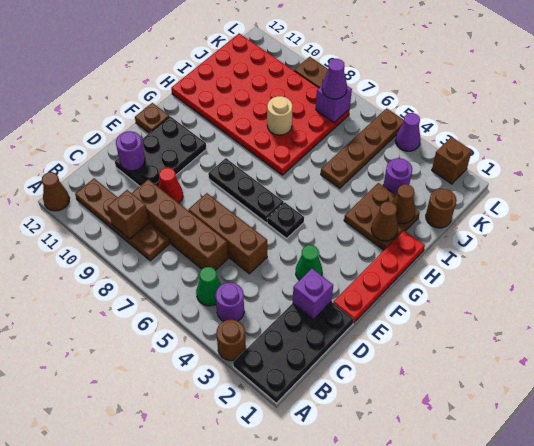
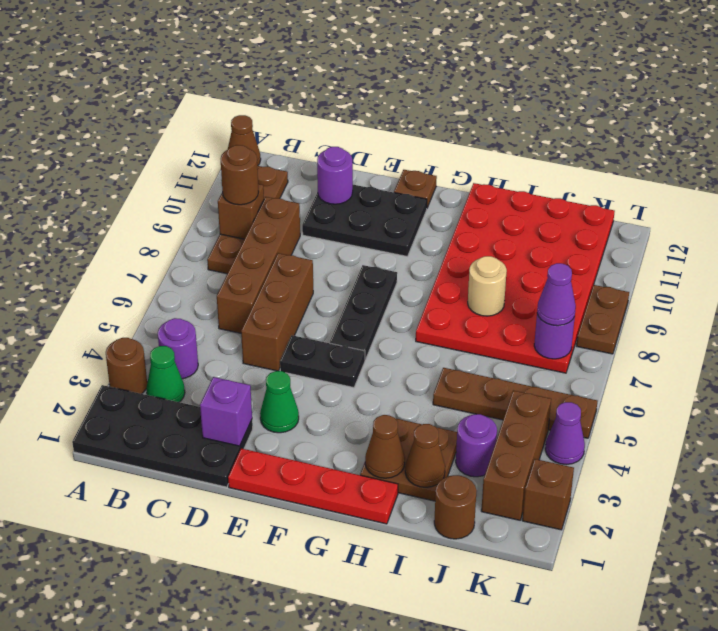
green 1x1 cone [196,267,221,306] -> green 1x1 cone moved to [146,346,185,402]
none -> brown 1x1 round brick [221,145,259,205]
red 1x1 cone [159,168,183,203] -> none
black 1x1 plate [267,202,304,238] -> black 1x2 plate [280,335,365,388]
none -> brown 1x3 brick [481,390,551,520]
purple 1x1 brick [316,86,352,122] -> purple 1x1 round brick [534,314,575,359]

